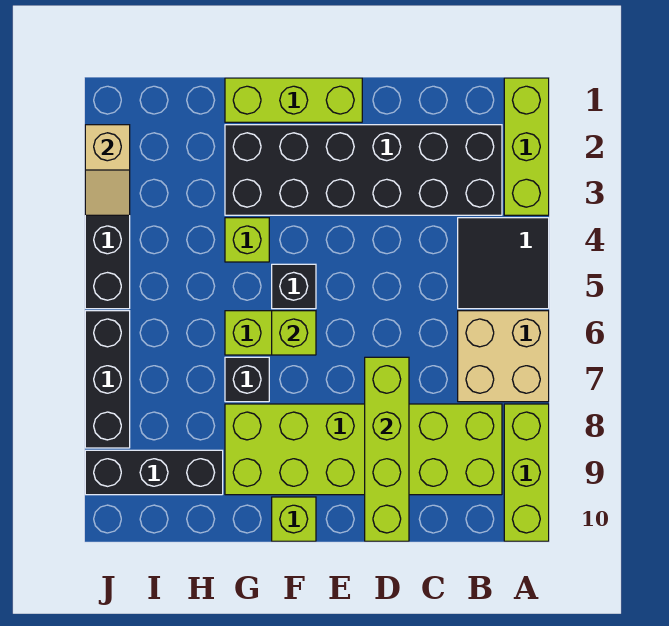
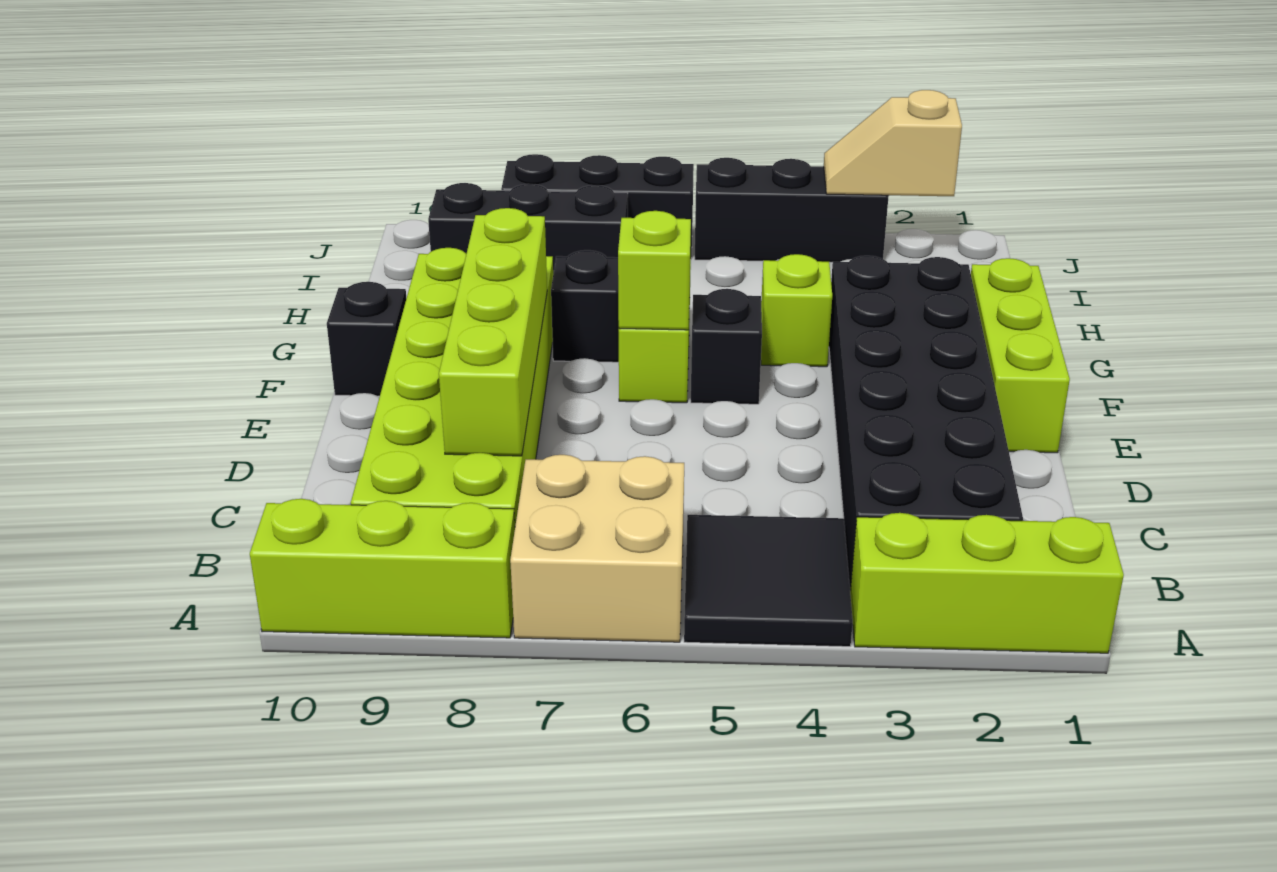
lime 1x4 brick [365,357,409,541] -> lime 1x4 brick turned to [439,208,547,456]
lime 1x1 brick [272,497,316,541] -> black 1x1 brick [327,282,406,396]
black 1x3 brick [85,450,223,495] -> black 1x3 brick turned to [428,183,628,273]

